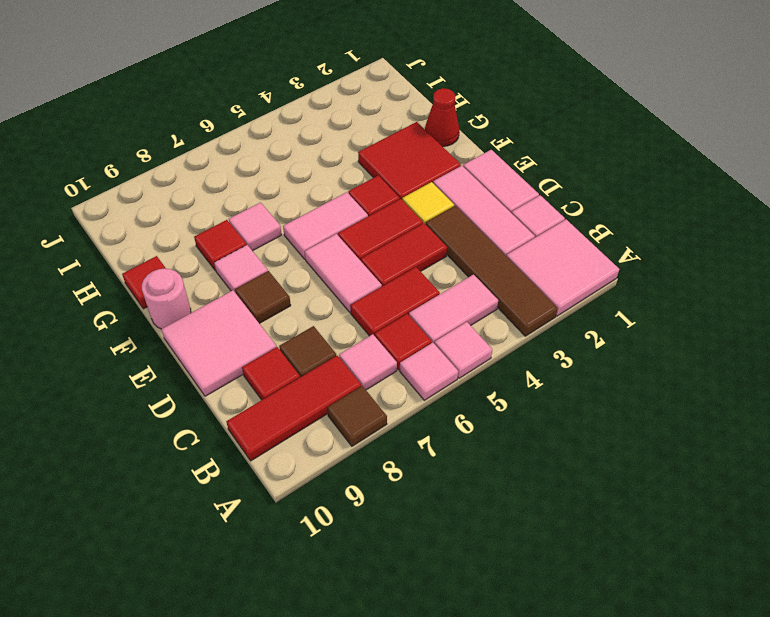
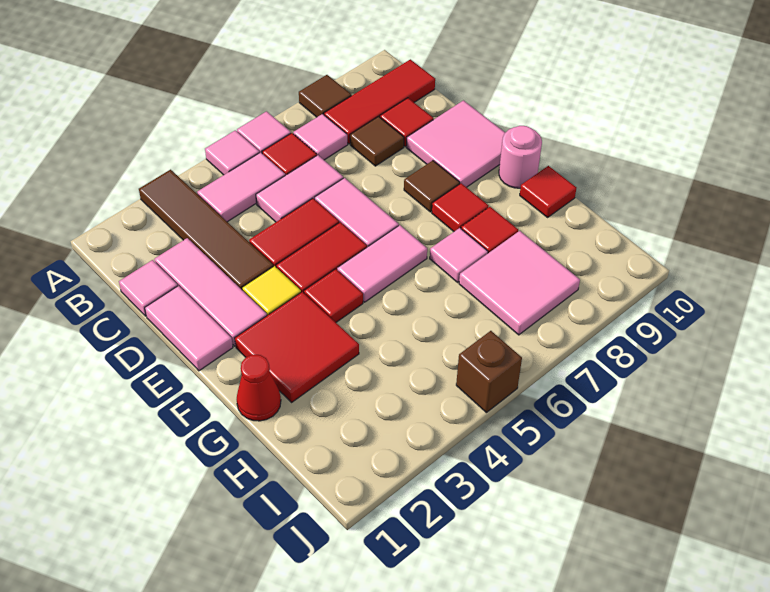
pink 2x2 tile [506,219,619,316] -> pink 2x2 tile moved to [459,231,580,335]
red 1x2 tile [350,267,440,336] -> pink 1x2 tile [256,155,343,222]
pink 1x1 tile [214,245,268,293] -> red 1x1 tile [432,183,489,231]
none -> brown 1x1 brick [456,331,522,413]

